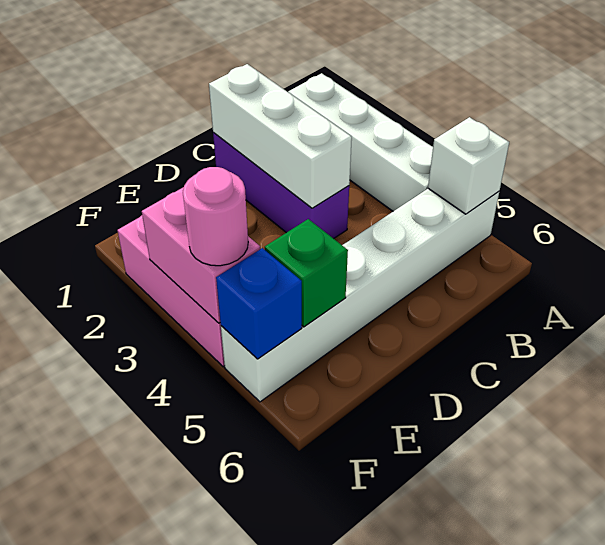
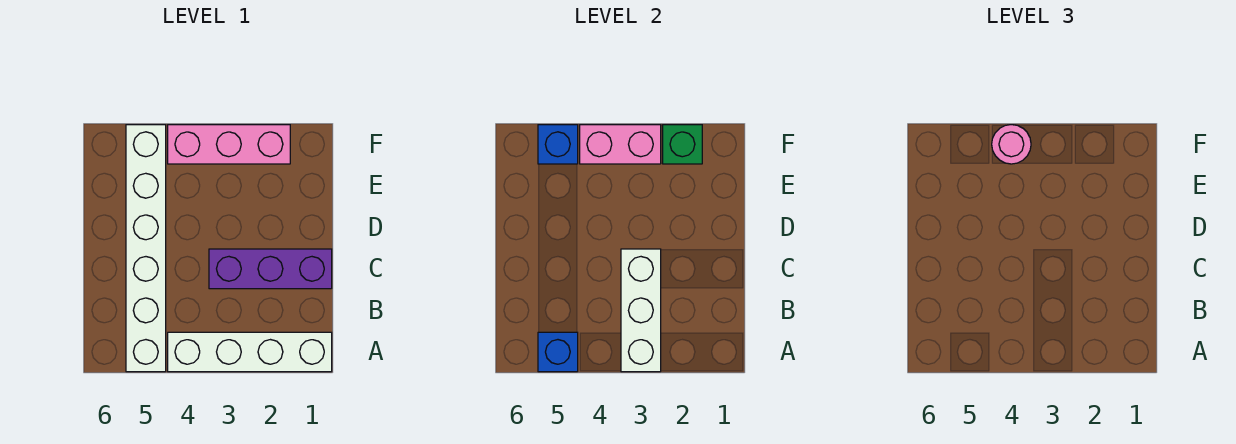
white 1x1 brick [428,117,509,214] -> blue 1x1 brick [538,332,578,372]
white 1x3 brick [209,64,352,208] -> white 1x3 brick turned to [621,249,661,372]
green 1x1 brick [265,219,348,327] -> green 1x1 brick moved to [663,125,702,164]

